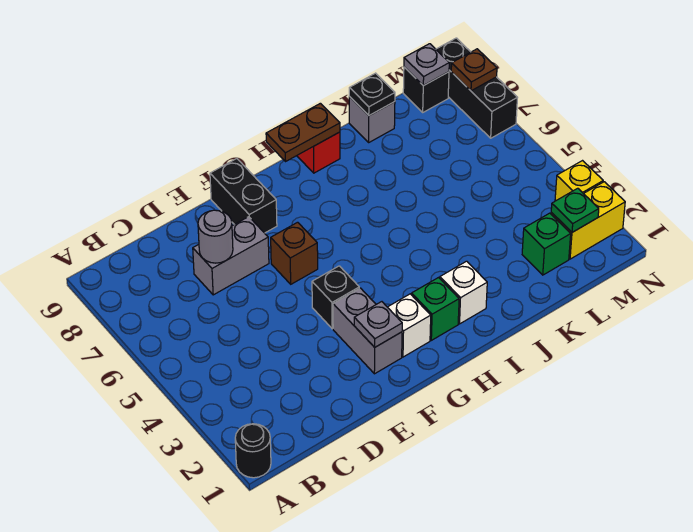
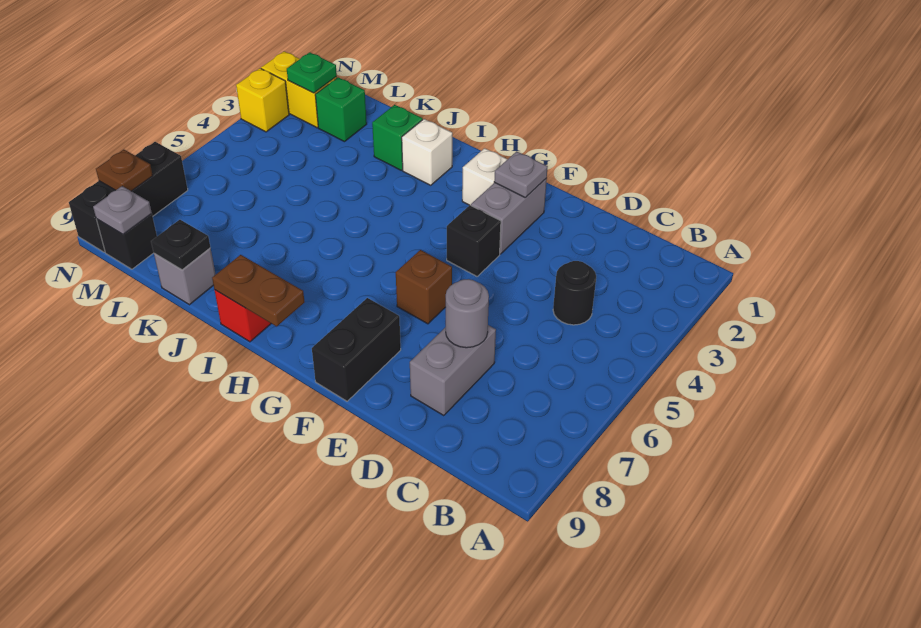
black 1x1 round brick [235,424,271,478] -> black 1x1 round brick moved to [553,261,596,325]
grey 1x2 brick [193,217,269,295] -> grey 1x2 brick turned to [410,325,496,416]
green 1x1 brick [412,278,459,340] -> green 1x1 brick moved to [372,105,423,170]

